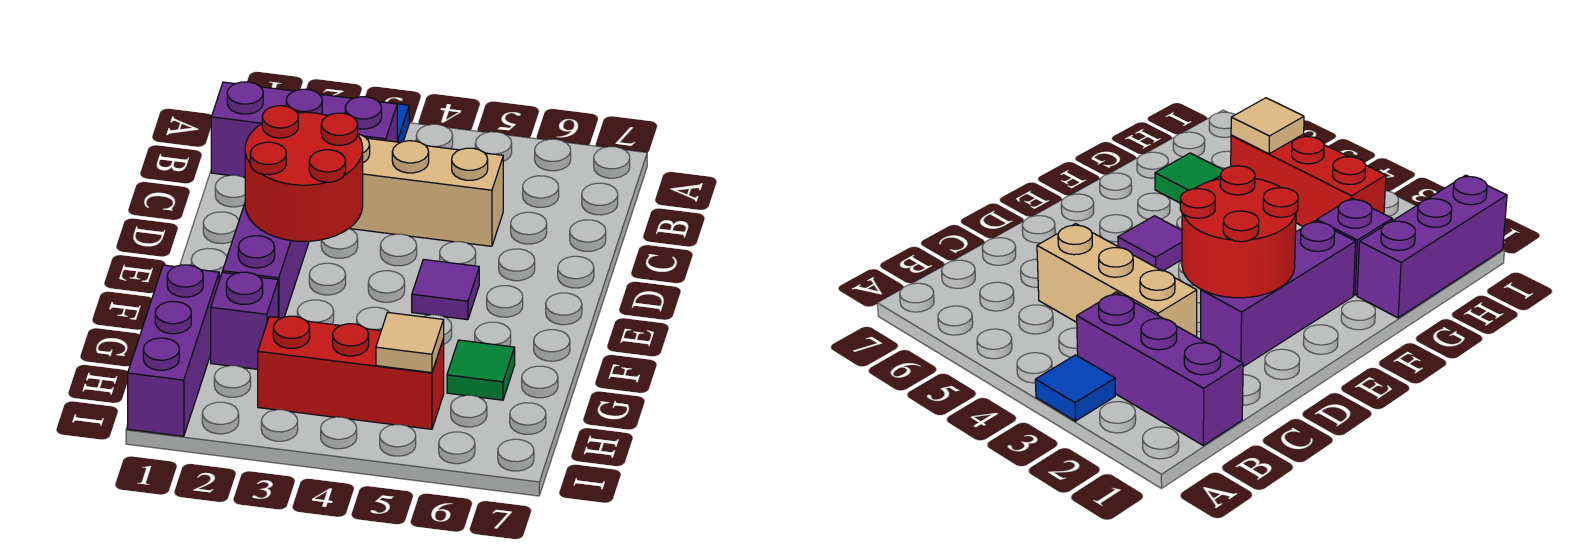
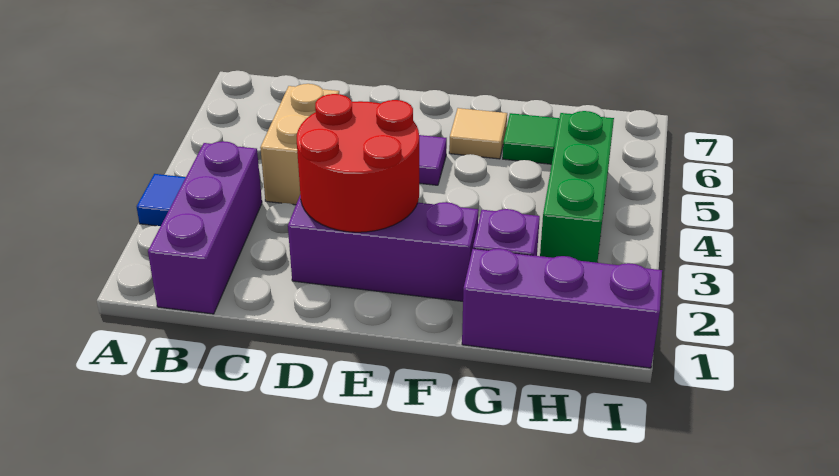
tan 1x3 brick [349,134,503,246] -> tan 1x2 brick [260,84,339,205]
red 1x3 brick [258,316,444,429] -> green 1x3 brick [540,111,614,263]
tan 1x1 tile [376,312,444,373] -> tan 1x1 tile moved to [449,108,507,159]

